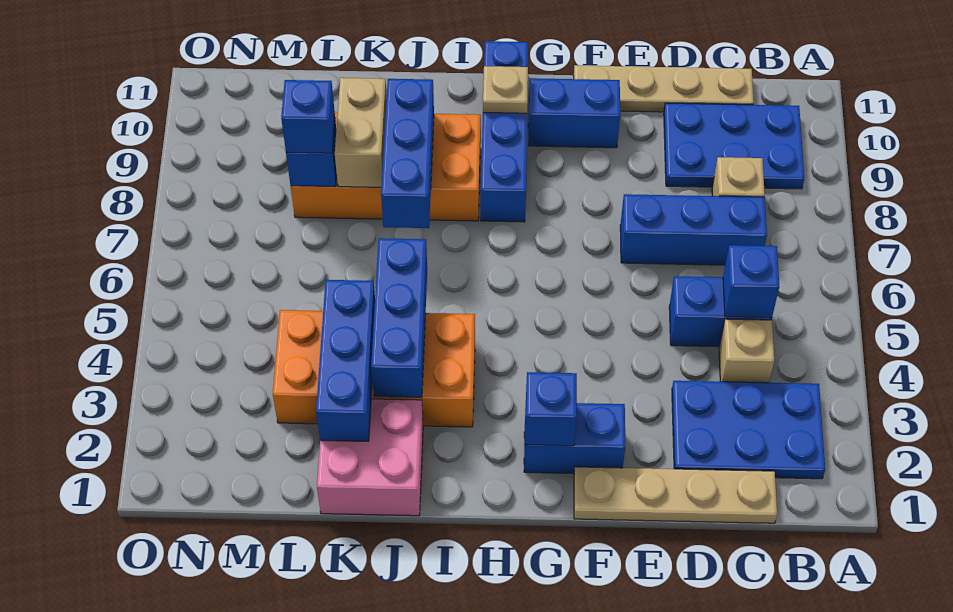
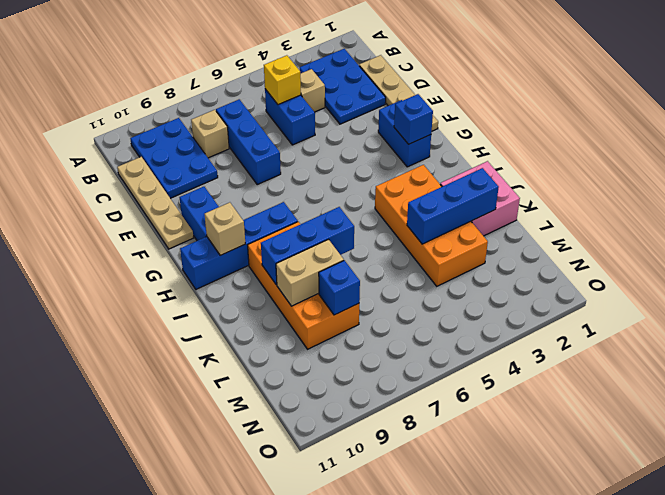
blue 1x1 brick [723,245,779,318] -> yellow 1x1 brick [264,55,301,105]
tan 1x1 plate [483,66,528,113] -> tan 1x1 brick [205,202,245,255]
blue 1x3 brick [371,238,427,398] -> none
blue 1x1 brick [281,80,335,153] -> none

